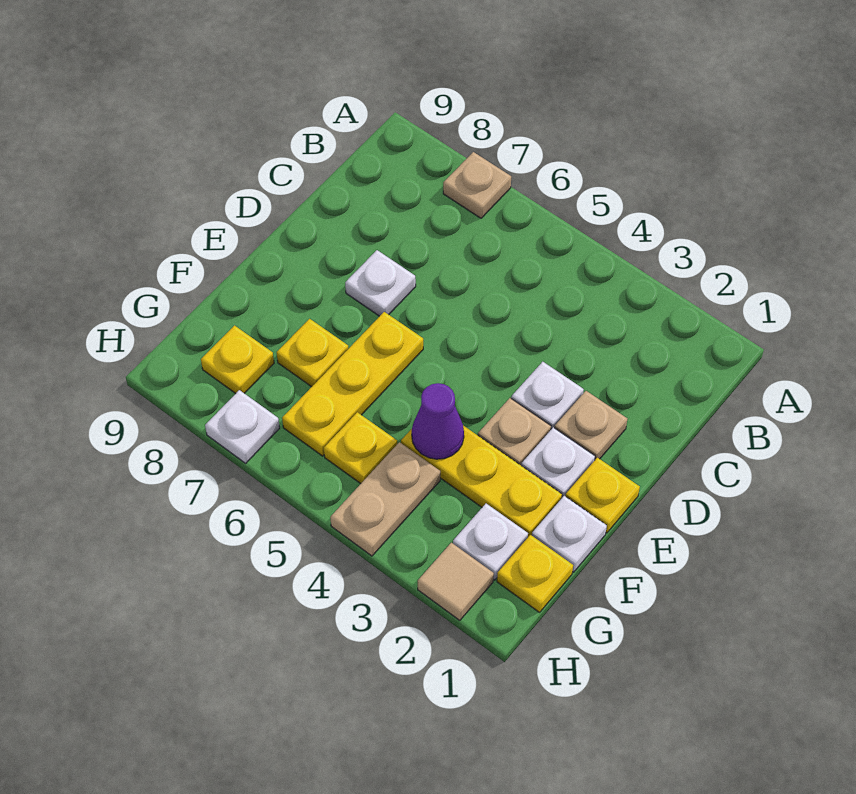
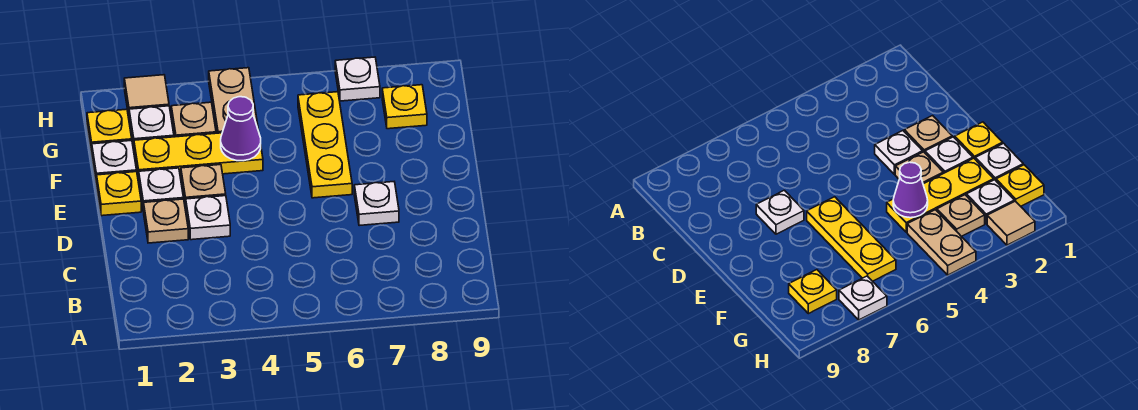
tan 1x1 plate [443,152,511,218] -> tan 1x1 plate moved to [171,102,216,137]
yellow 1x1 plate [277,319,348,387] -> none
yellow 1x1 plate [324,412,397,484] -> none

